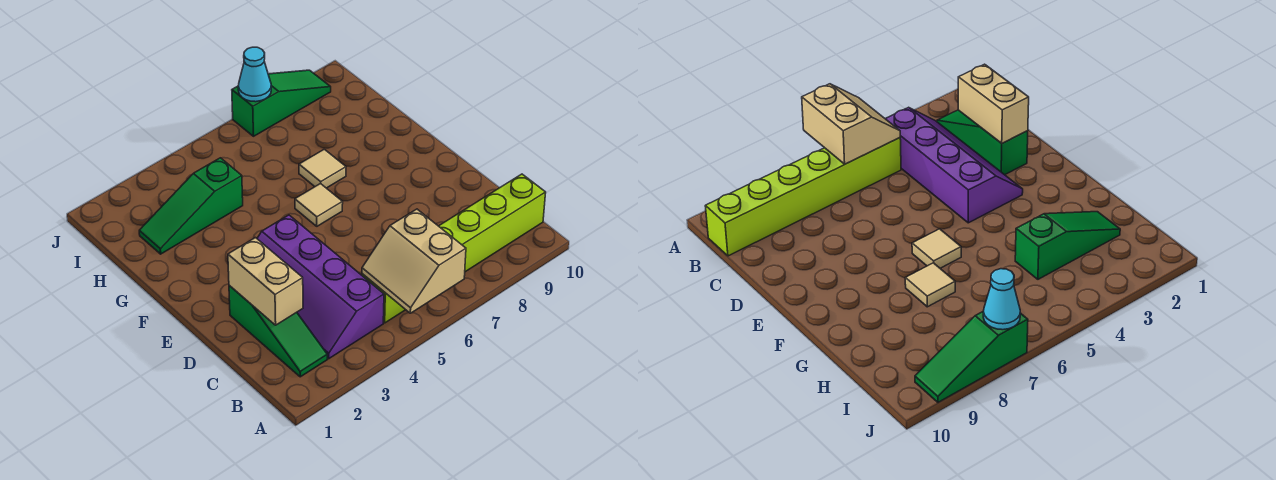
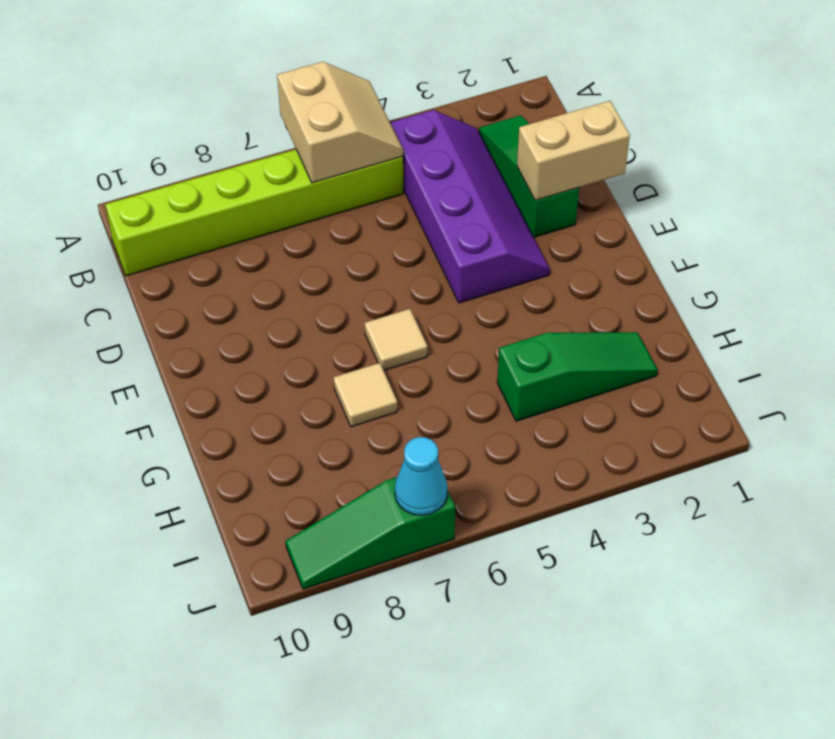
tan 1x2 brick [228,238,303,325] -> tan 1x2 brick turned to [517,101,630,201]

